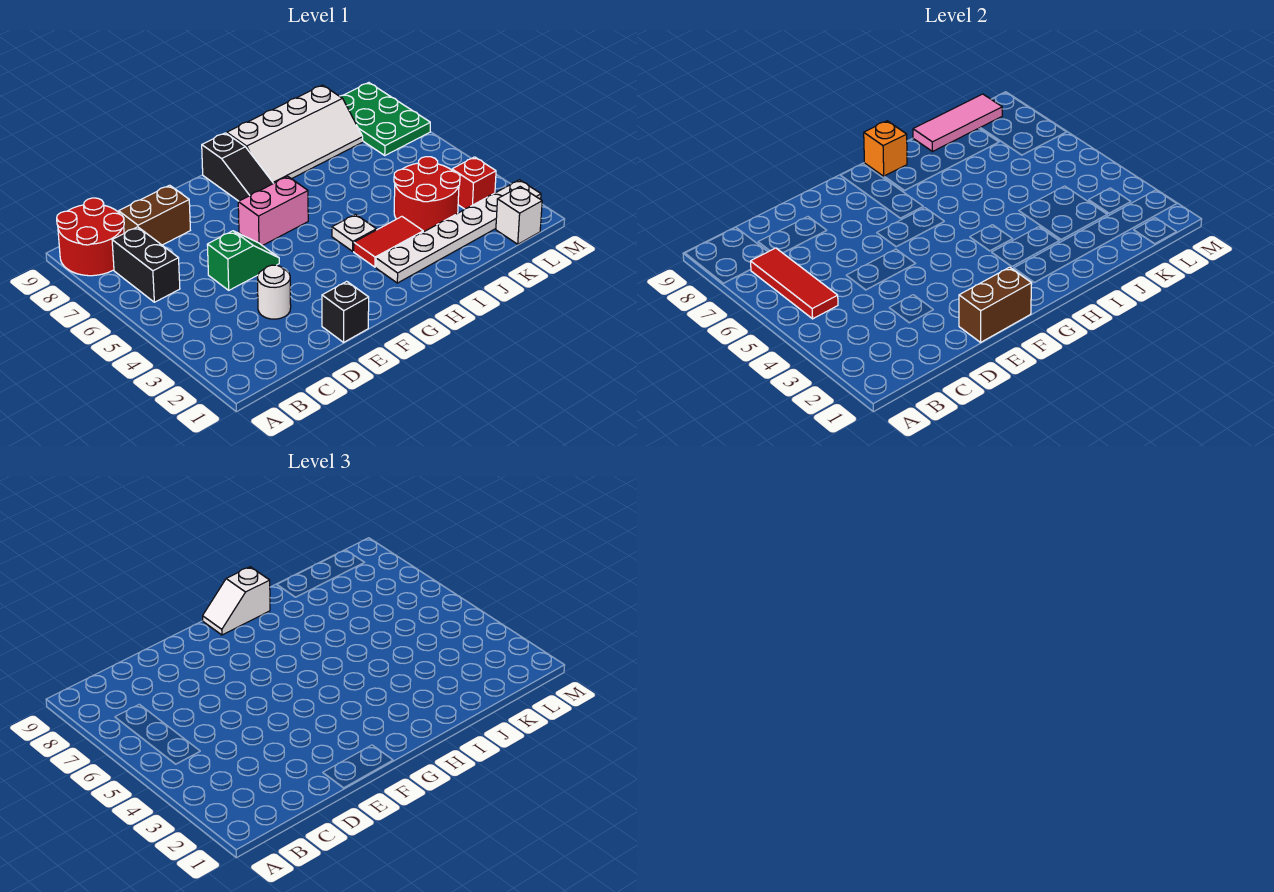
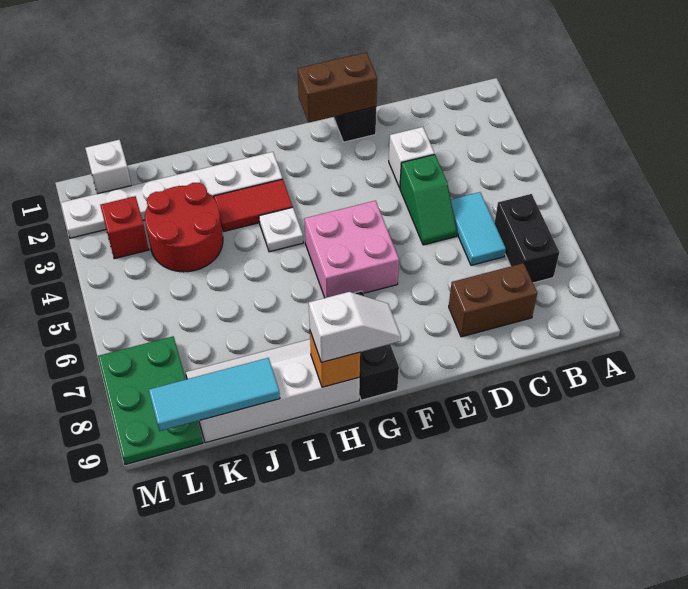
red 2x2 round brick [57,198,124,276] -> none
red 1x3 tile [751,248,838,319] -> none
none -> cyan 1x2 tile [451,192,506,265]
white 1x1 round brick [258,265,291,319] -> white 1x1 brick [389,127,434,188]
green 1x2 slope [207,231,279,290] -> green 1x2 slope turned to [400,154,457,245]
pink 1x2 brick [238,176,308,246] -> pink 2x2 brick [304,201,399,298]
pink 1x3 tile [913,94,1002,151] -> cyan 1x3 tile [149,358,280,431]

